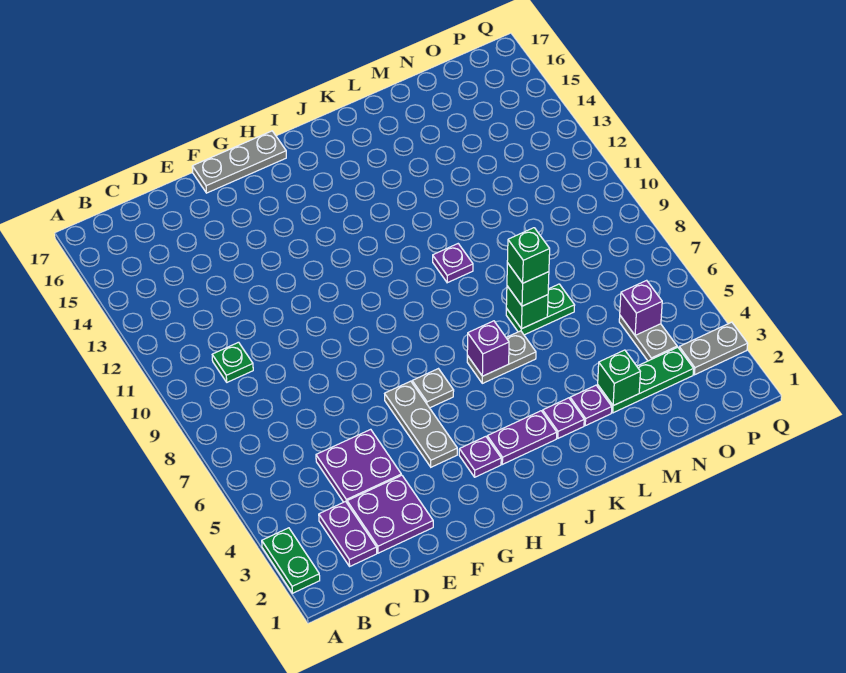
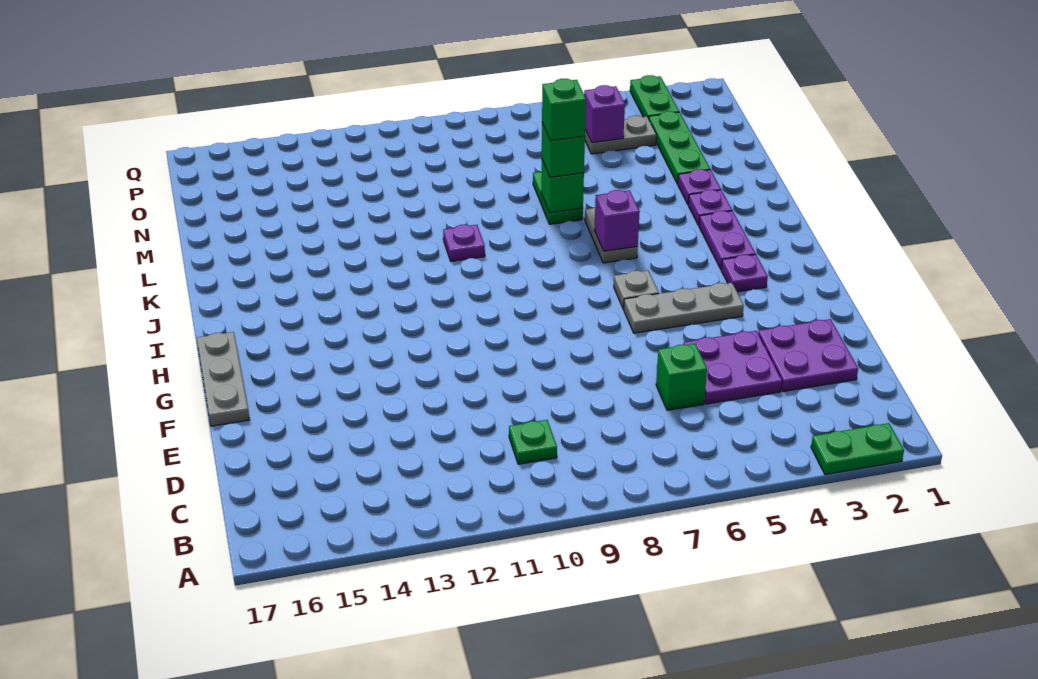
purple 1x2 plate [319,501,377,566] -> none
green 1x1 brick [598,350,640,406] -> green 1x1 brick moved to [656,344,707,410]
grey 1x2 plate [679,322,748,375] -> green 1x2 plate [630,75,679,118]

